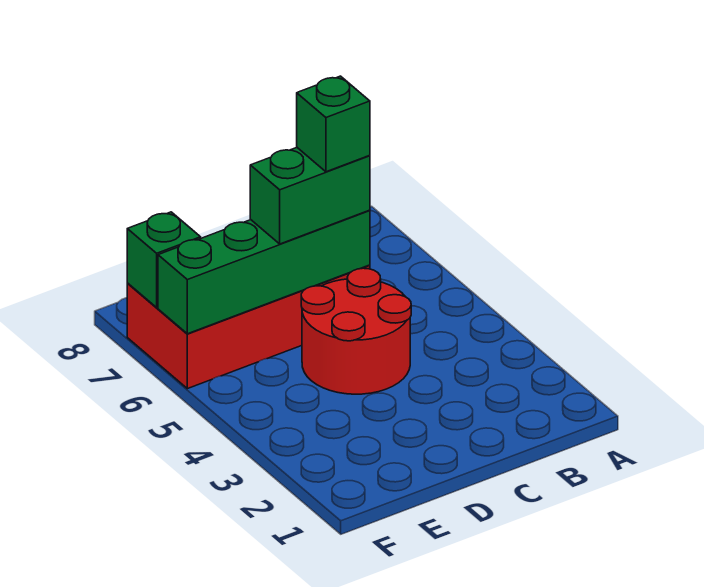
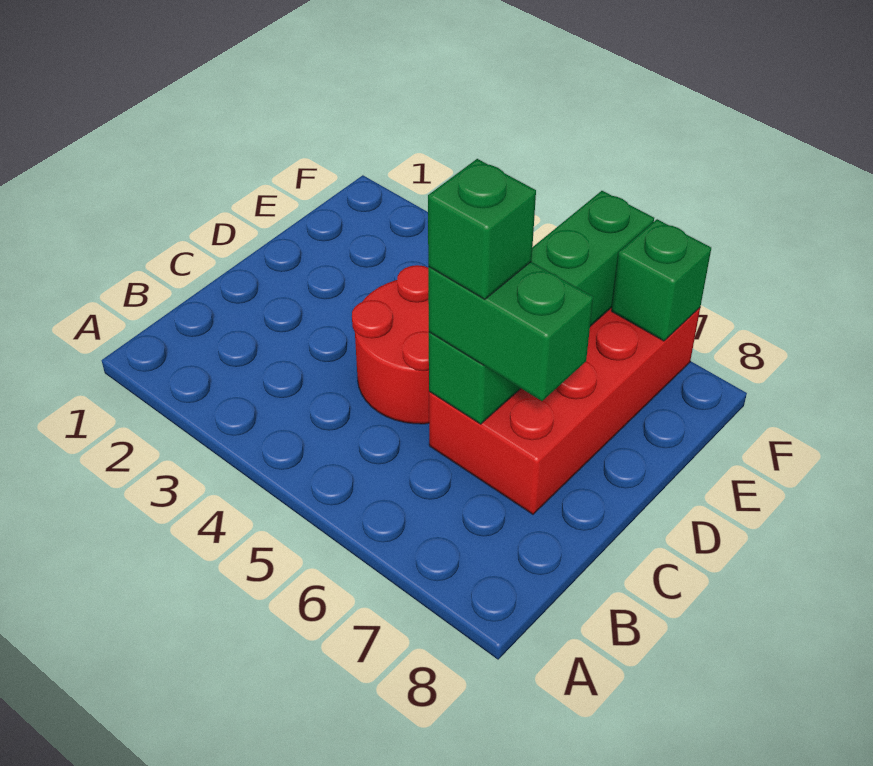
green 1x2 brick [250,148,370,244] -> green 1x2 brick turned to [428,262,593,401]

